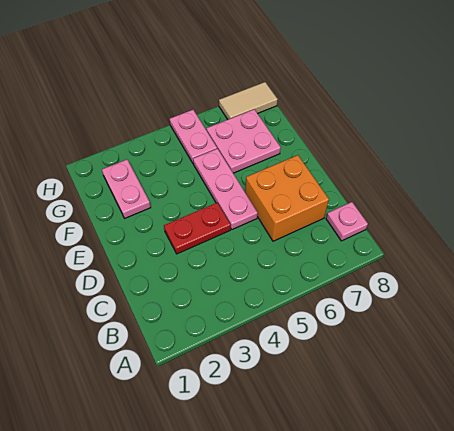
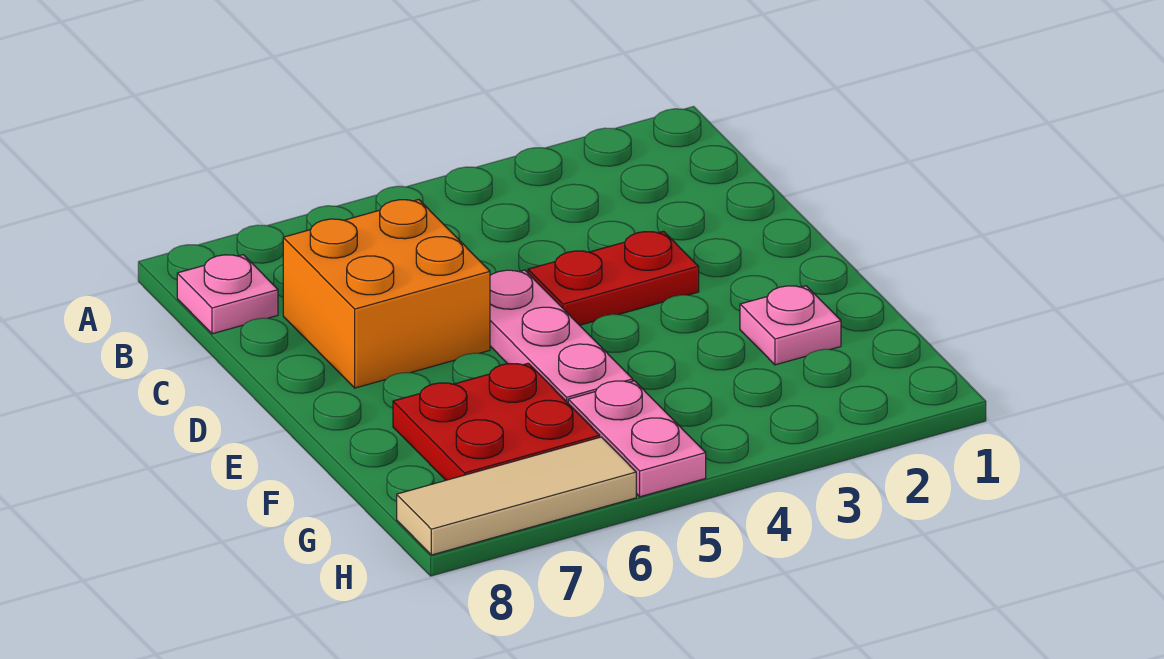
pink 1x2 plate [102,160,151,218] -> pink 1x1 plate [740,286,841,365]
pink 2x2 plate [206,109,281,173] -> red 2x2 plate [393,363,600,480]
tan 1x2 tile [219,82,278,119] -> tan 1x3 tile [397,437,636,555]

